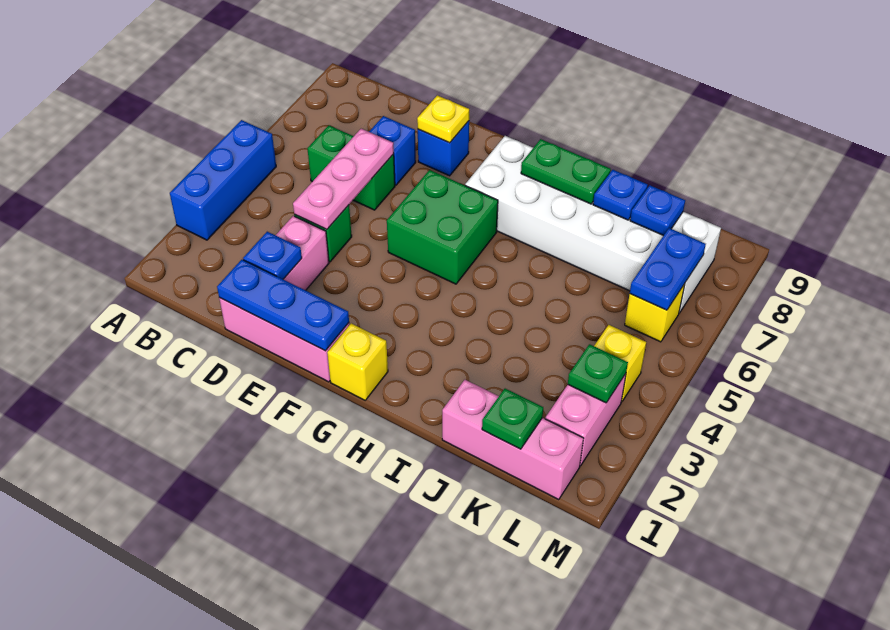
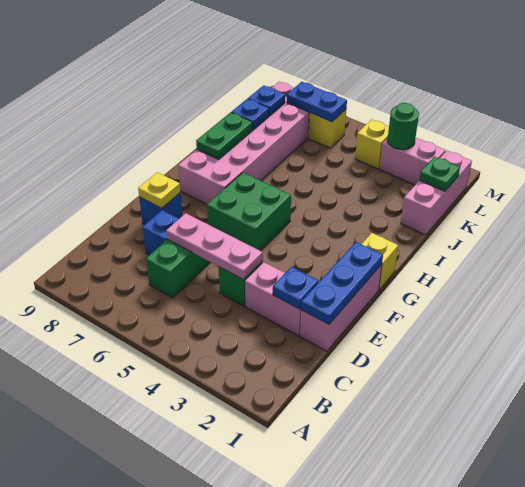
blue 1x3 brick [170,120,276,240] -> none
white 2x6 brick [465,136,721,313] -> pink 2x6 brick [178,82,310,204]
green 1x1 plate [568,344,628,403] -> green 1x1 round brick [387,103,419,150]

